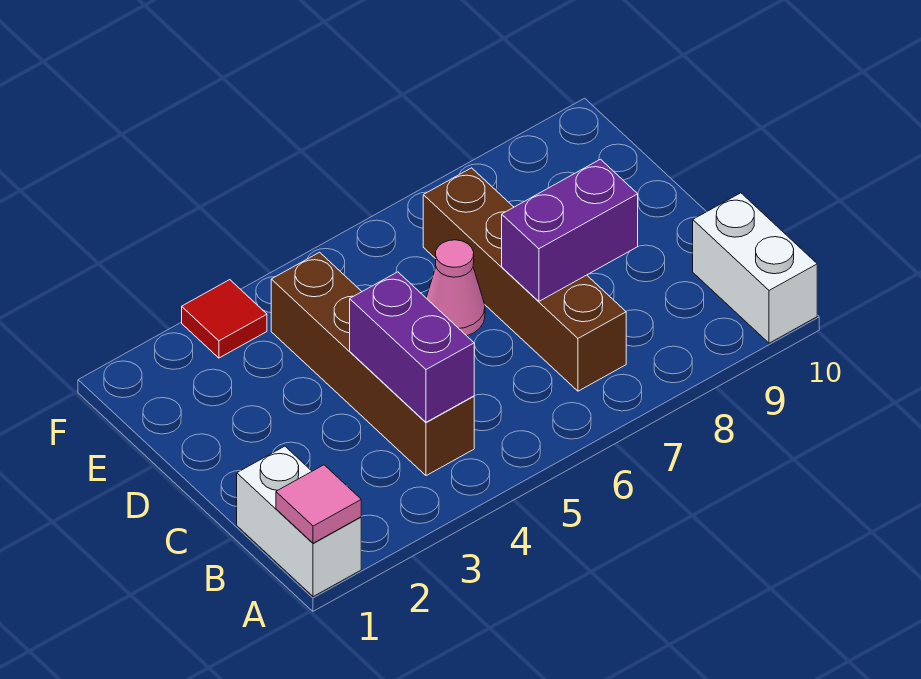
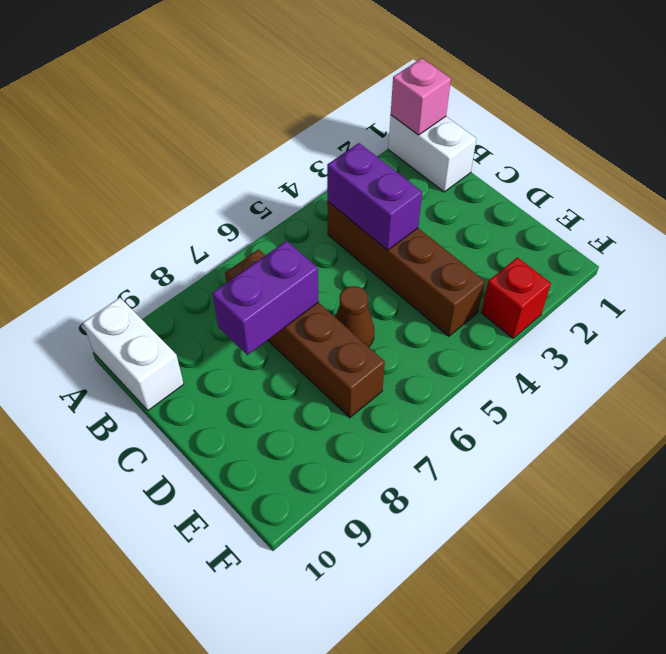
pink 1x1 tile [276,465,361,543] -> pink 1x1 brick [391,58,451,135]
pink 1x1 cone [426,240,485,336] -> brown 1x1 cone [335,286,374,347]
red 1x1 tile [182,280,267,358] -> red 1x1 brick [481,258,551,338]

